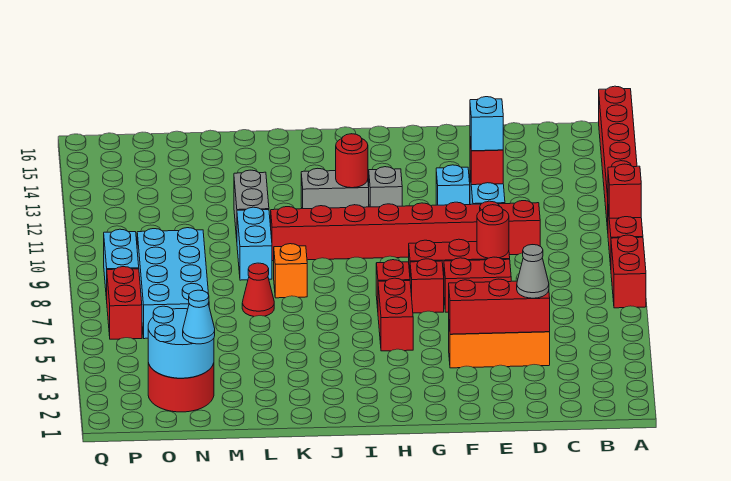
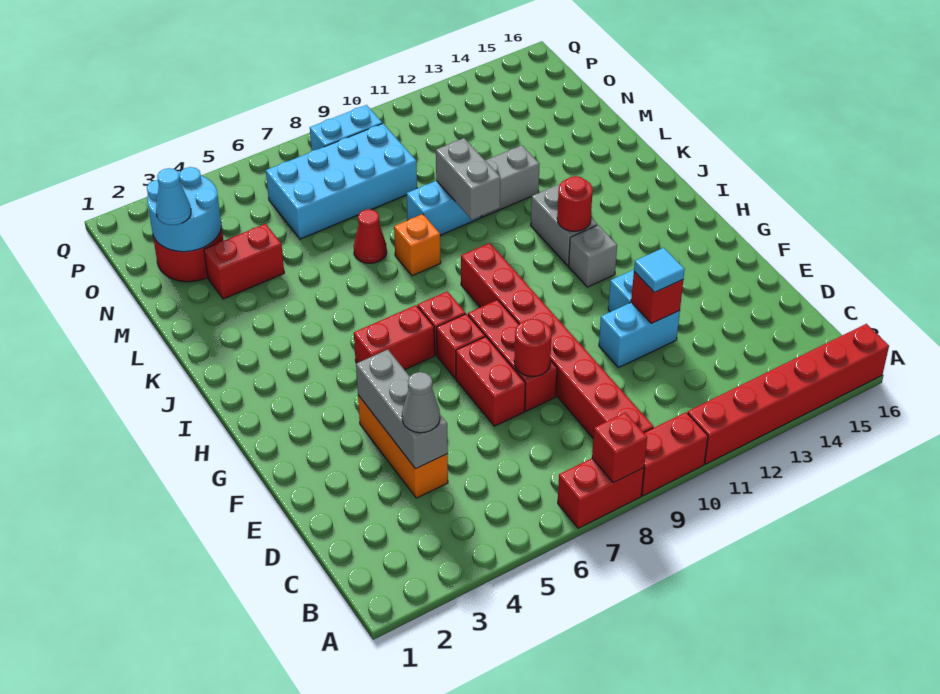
red 1x1 brick [608,164,641,218] -> red 1x1 brick moved to [592,413,647,483]
red 1x3 brick [449,279,550,334] -> grey 1x3 brick [356,350,448,469]
red 1x8 brick [271,201,540,261] -> red 1x8 brick moved to [461,243,654,438]
cyan 1x1 brick [470,97,503,151] -> cyan 1x1 tile [634,248,685,293]
none -> grey 1x2 brick [436,138,500,220]
red 1x2 brick [107,267,142,339] -> red 1x2 brick moved to [204,224,284,299]

